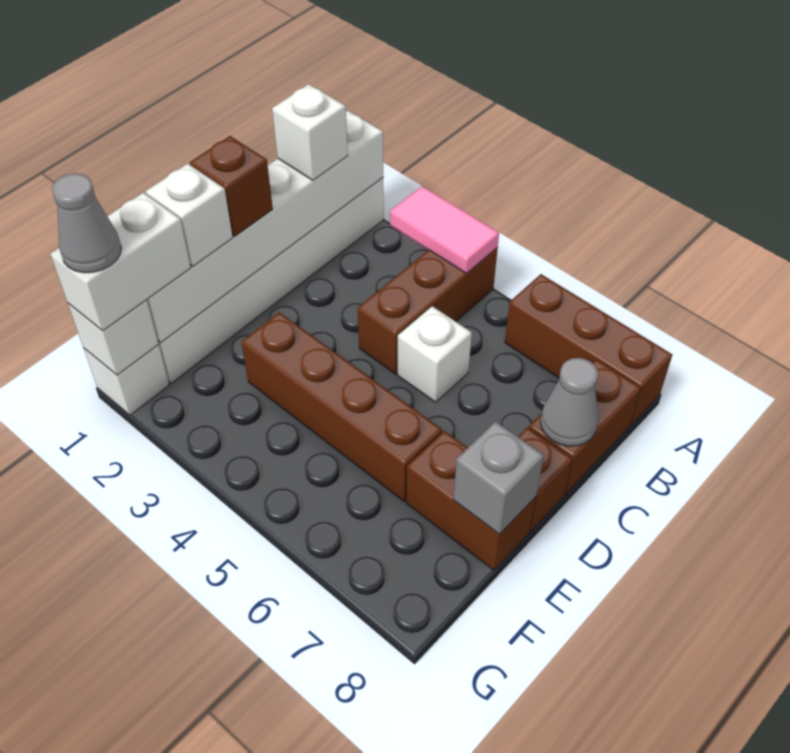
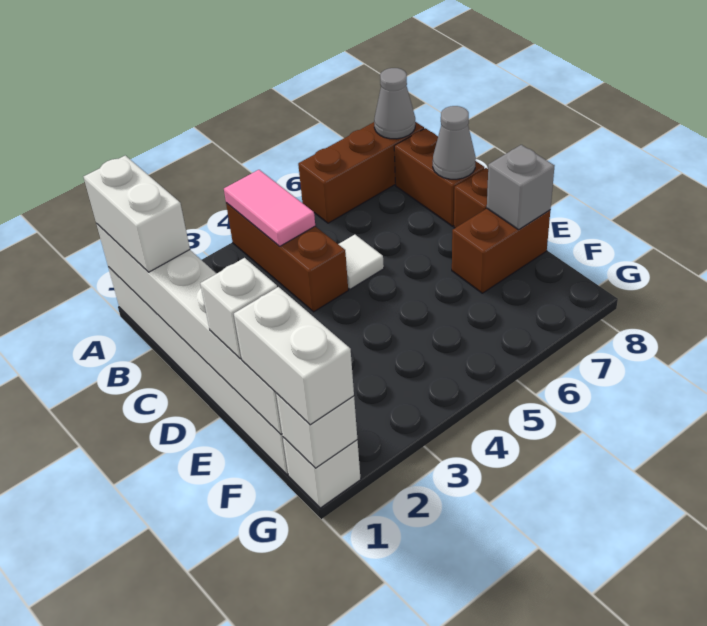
pink 1x2 tile [390,186,499,274] -> pink 1x2 tile turned to [224,170,315,246]
white 1x1 brick [272,84,348,180] -> white 1x2 brick [84,156,190,272]
white 1x1 brick [398,306,472,402] -> white 1x1 tile [338,235,384,289]
brown 1x1 brick [190,136,273,236] -> none
brown 1x4 brick [241,312,442,501] -> none
grey 1x1 cone [52,173,121,273] -> grey 1x1 cone moved to [374,68,415,139]

